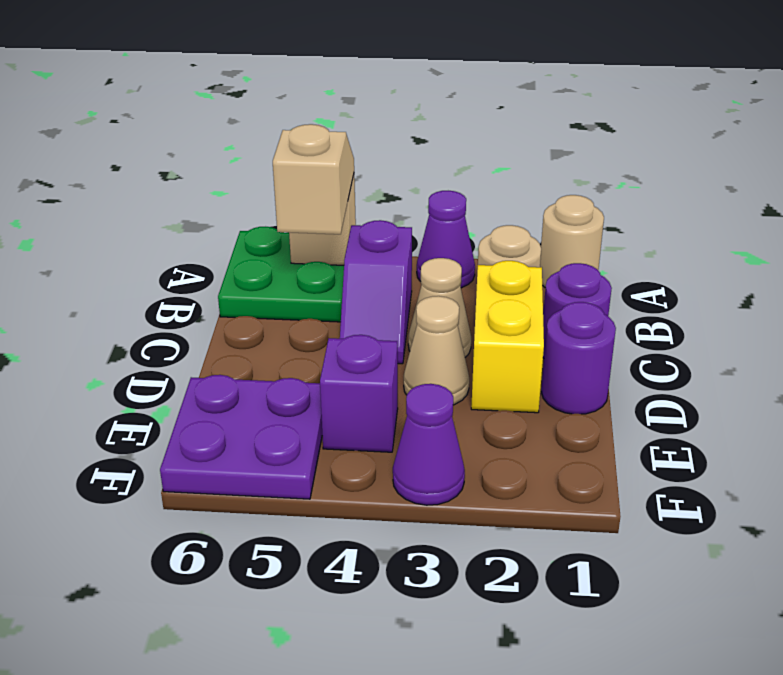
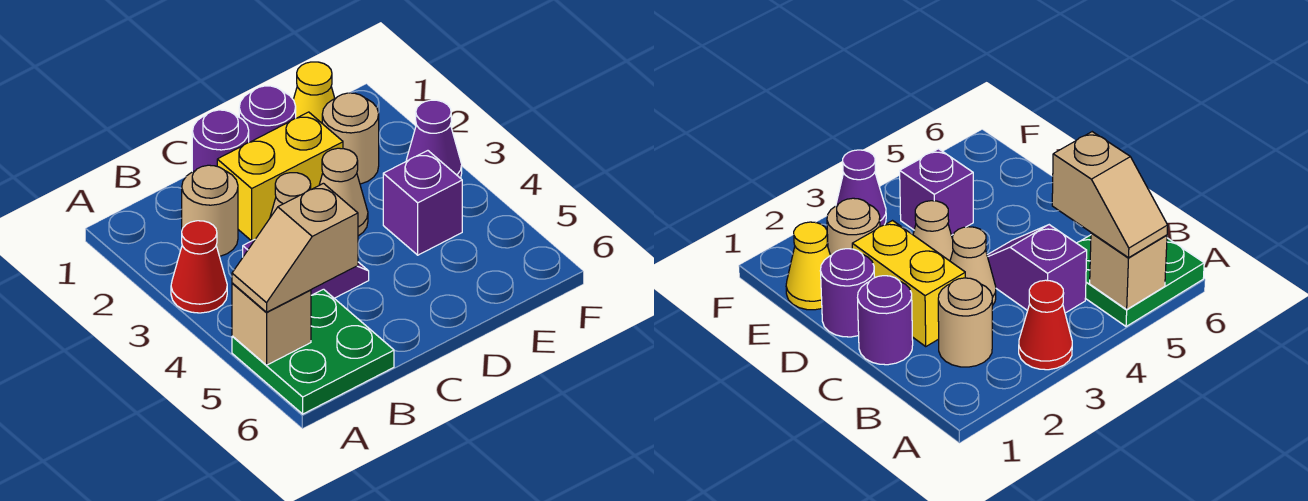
tan 1x1 round brick [540,195,604,287] -> tan 1x1 round brick moved to [322,93,379,184]
purple 1x1 cone [417,191,475,288] -> red 1x1 cone [171,221,227,313]
none -> yellow 1x1 cone [293,62,335,123]
purple 2x2 plate [160,375,322,499] -> none

